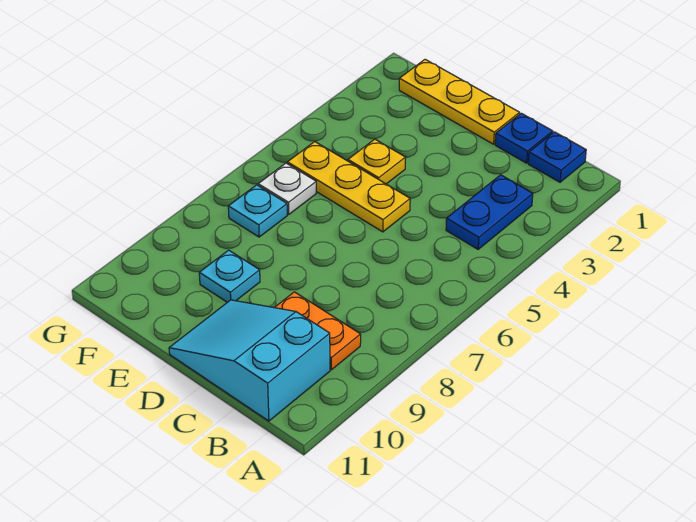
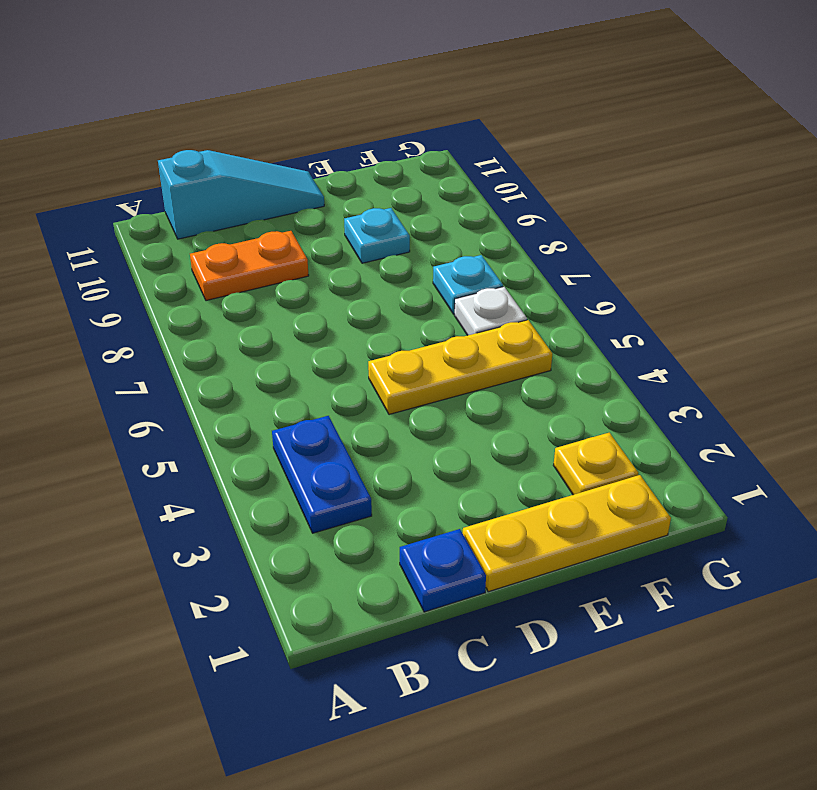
blue 1x1 plate [528,132,586,182] -> none
cyan 2x3 slope [169,300,330,421] -> cyan 1x3 slope [158,150,324,239]
yellow 1x1 plate [348,139,406,184] -> yellow 1x1 plate moved to [553,433,638,495]

